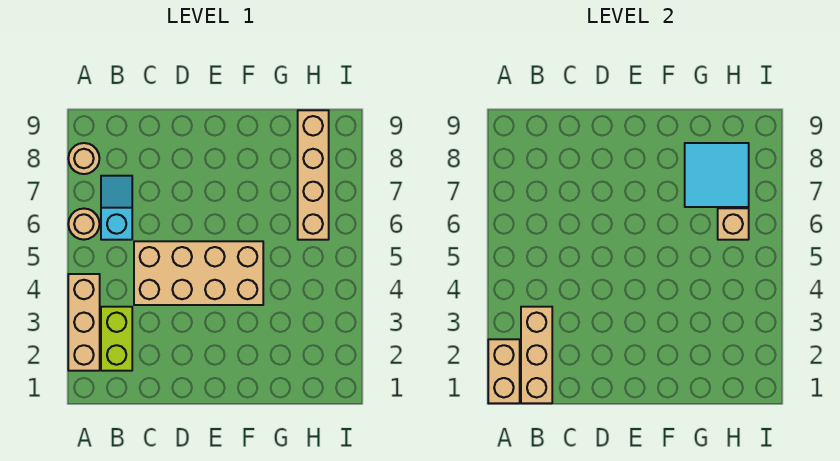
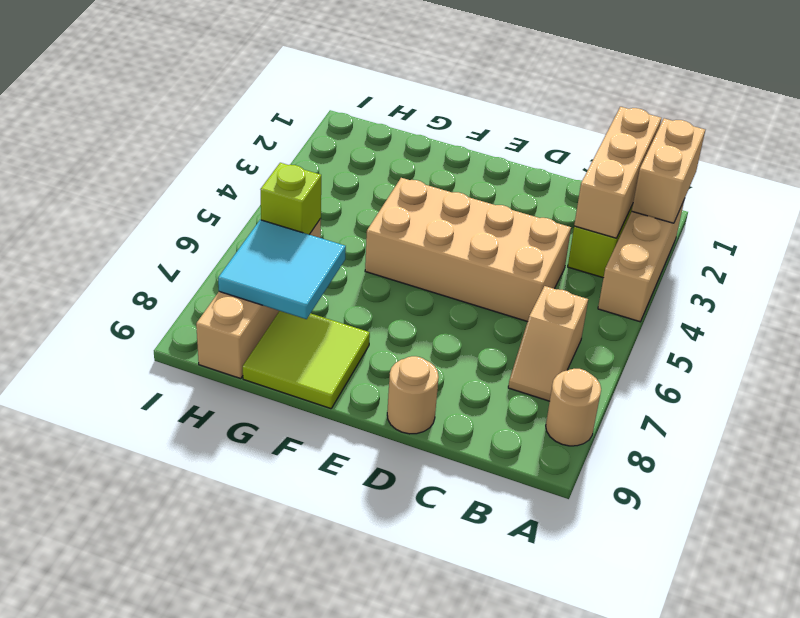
tan 1x1 round brick [68,209,99,240] -> tan 1x1 round brick moved to [387,356,439,434]
cyan 1x2 slope [101,176,132,240] -> tan 1x2 slope [508,286,588,401]
none -> lime 2x2 tile [243,311,370,409]
tan 1x1 brick [718,208,749,240] -> lime 1x1 brick [260,163,321,235]

